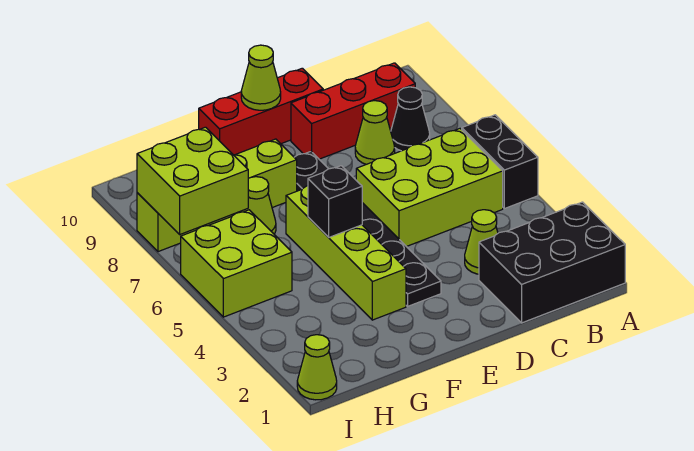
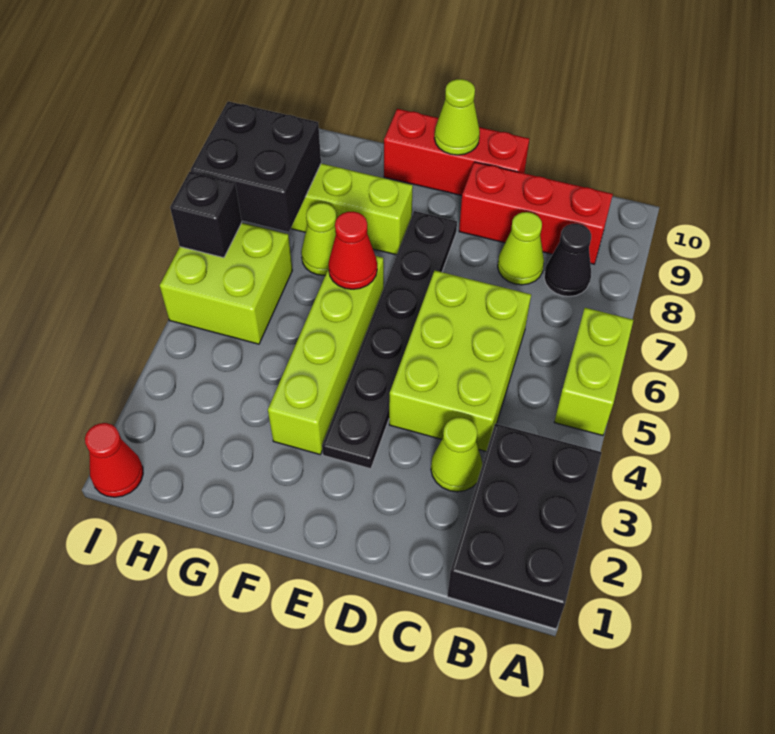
black 2x3 brick [479,202,625,323] -> black 2x3 brick turned to [447,424,602,629]
black 1x2 brick [462,115,538,209] -> lime 1x2 brick [554,308,633,436]
lime 2x3 brick [356,129,503,247] -> lime 2x3 brick turned to [389,271,531,451]
black 1x1 brick [308,166,362,237] -> black 1x1 brick moved to [170,172,242,258]
none -> red 1x1 cone [328,212,377,289]
lime 2x2 brick [137,127,248,234] -> black 2x2 brick [191,101,321,232]
lime 1x1 cone [297,335,337,400] -> red 1x1 cone [85,423,143,497]

